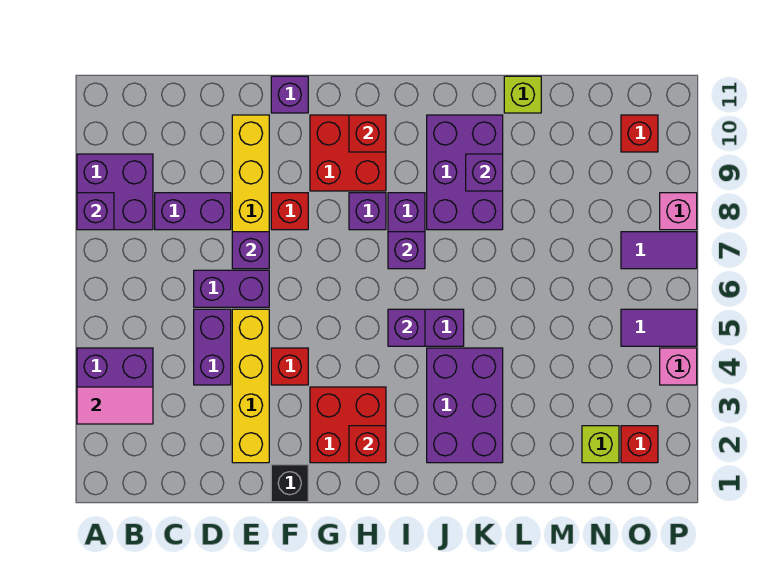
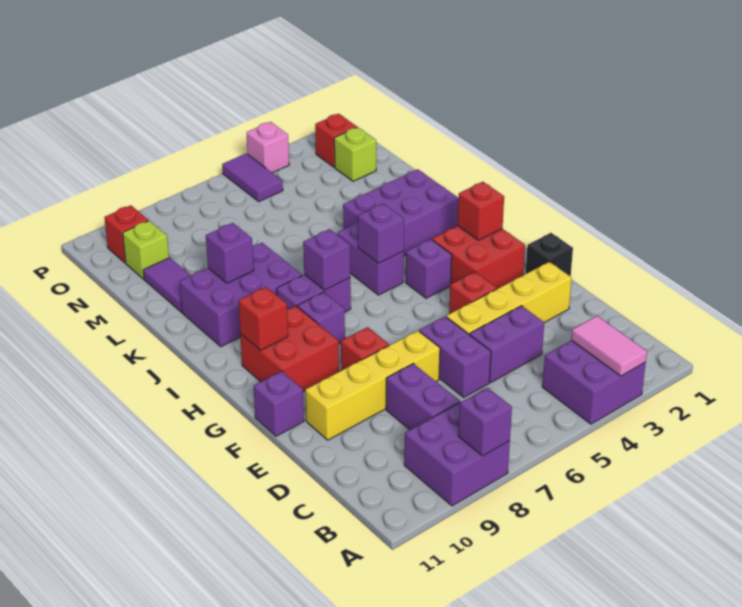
purple 1x1 brick [232,232,269,269] -> purple 1x1 brick moved to [406,239,452,298]
lime 1x1 brick [504,76,541,113] -> lime 1x1 brick moved to [123,221,169,279]
purple 1x2 tile [621,232,697,269] -> purple 1x2 tile moved to [143,258,191,312]
pink 1x1 brick [660,193,697,230] -> none

